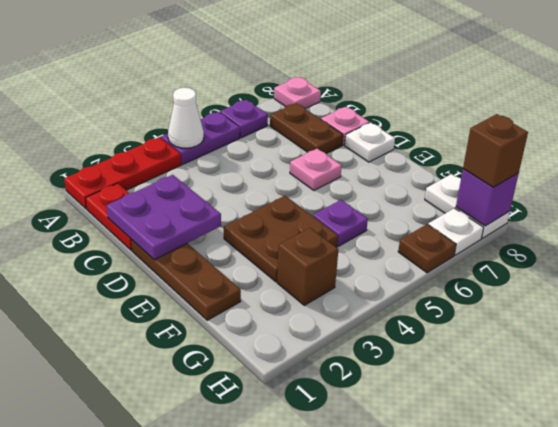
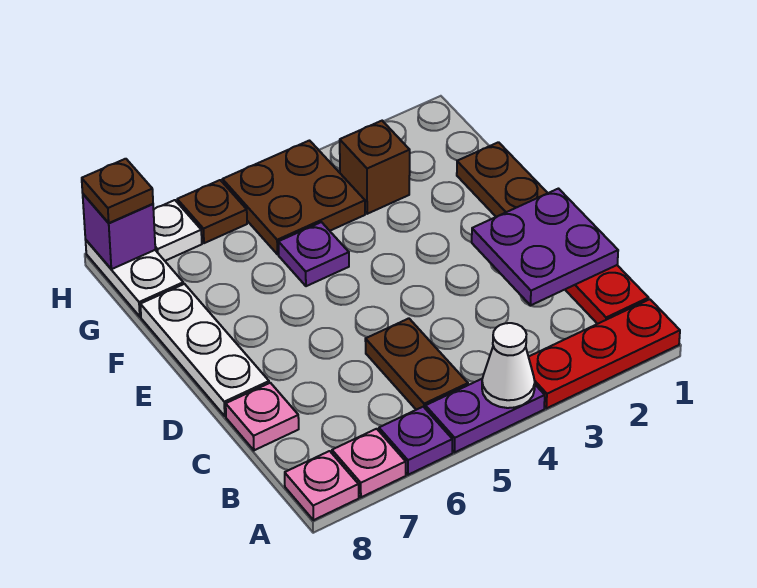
brown 1x2 plate [270,103,343,154] -> brown 1x2 plate moved to [365,318,468,410]
pink 1x1 plate [290,149,342,190] -> pink 1x1 plate moved to [332,429,406,497]
white 1x1 plate [345,123,395,162] -> white 1x3 plate [140,284,269,416]
brown 2x2 plate [224,196,338,282] -> brown 2x2 plate moved to [222,141,365,254]
brown 1x1 brick [463,114,528,187] -> brown 1x1 plate [82,159,153,223]

